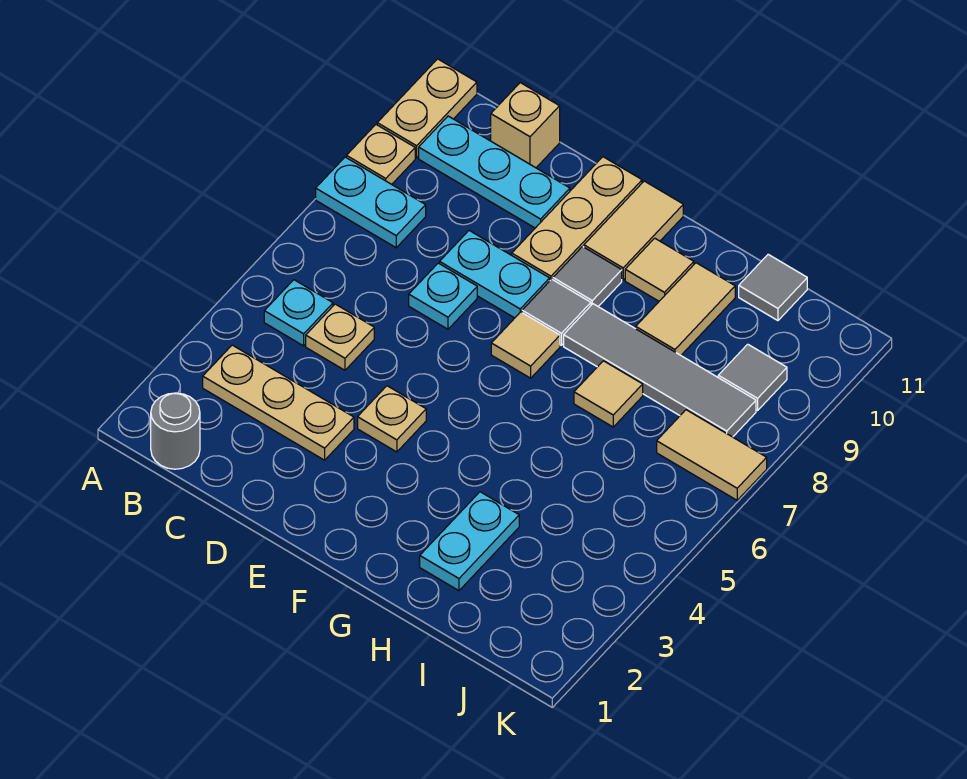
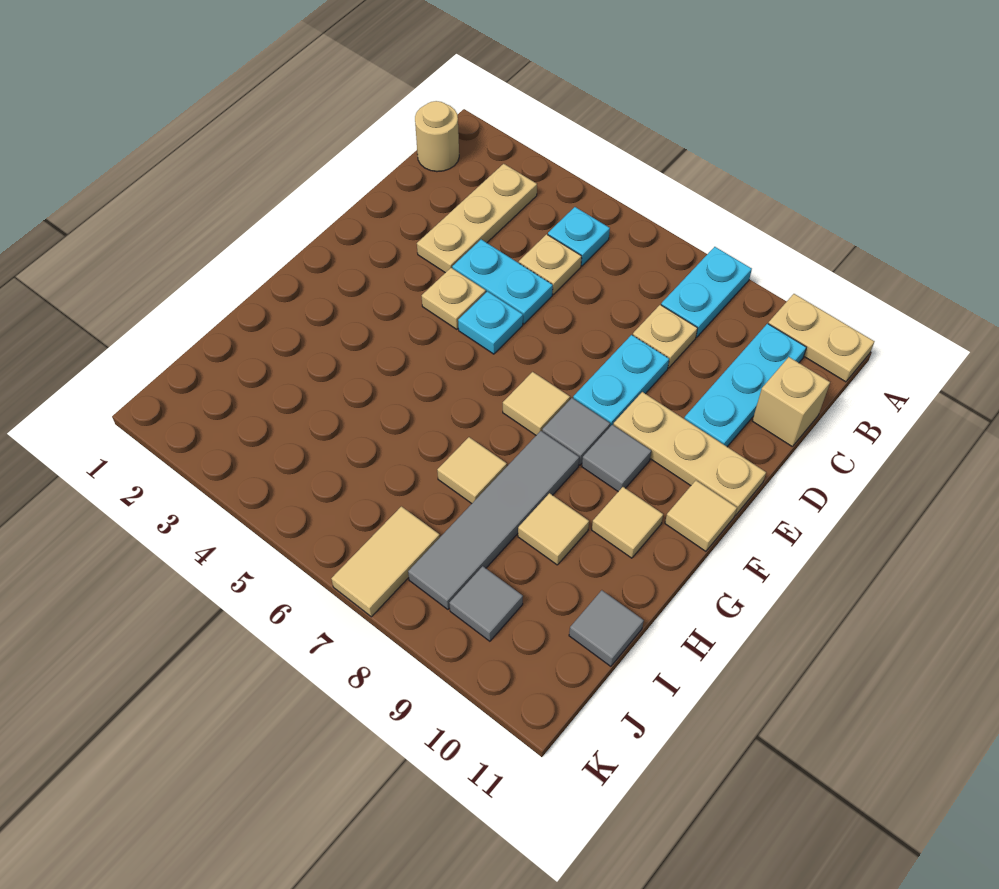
tan 1x1 plate [347,125,415,184] -> tan 1x1 plate moved to [633,305,698,368]
grey 1x1 round brick [151,393,200,469] -> tan 1x1 round brick [415,101,459,172]
cyan 1x1 plate [409,263,477,329] -> cyan 1x1 plate moved to [458,292,523,354]
tan 1x2 tile [584,181,683,280] -> tan 1x1 tile [665,480,737,551]
cyan 1x2 plate [420,492,519,591] -> cyan 1x2 plate moved to [452,240,553,324]
tan 1x2 tile [636,263,735,355] -> tan 1x1 tile [518,493,589,565]

